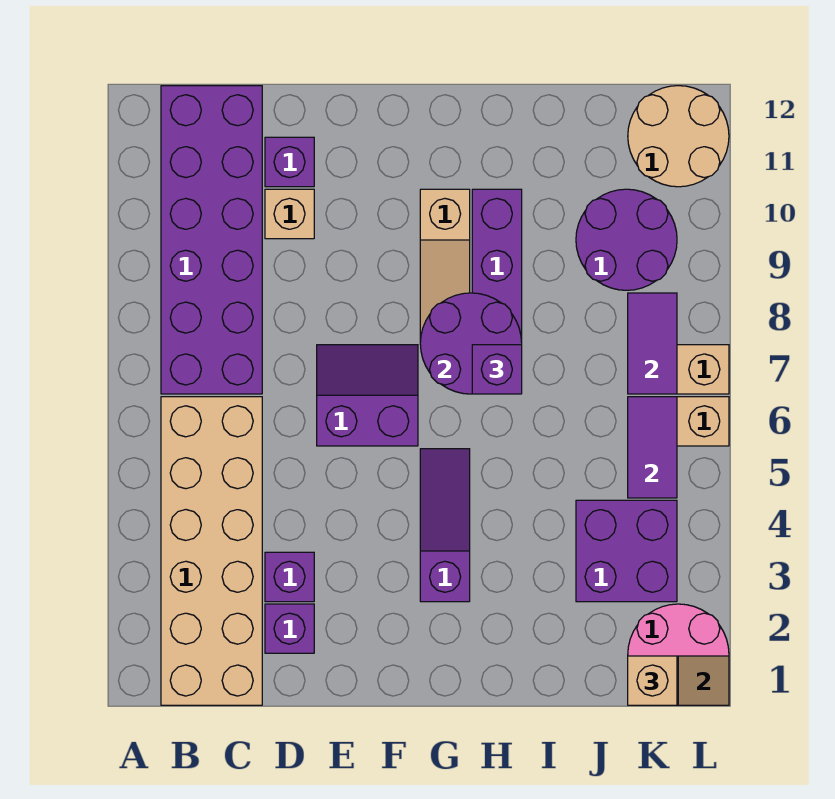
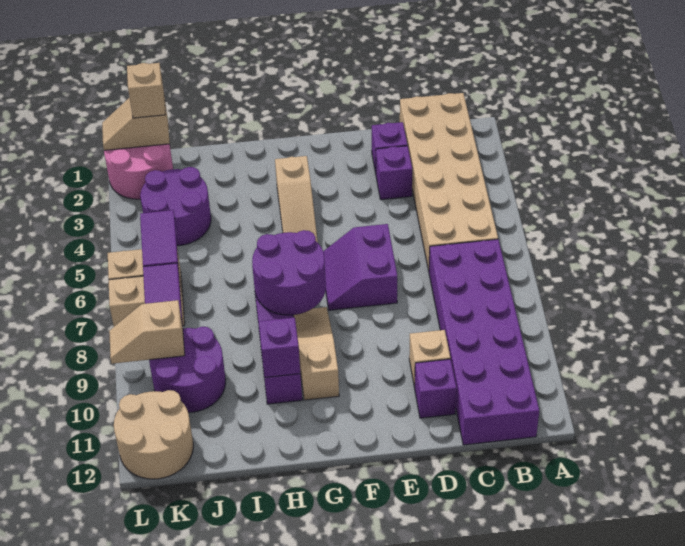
purple 2x2 slope [317,345,418,446] -> purple 2x2 slope turned to [323,224,397,310]
purple 1x3 slope [420,449,470,602] -> tan 1x3 slope [275,156,318,243]
purple 1x1 brick [472,345,522,394] -> purple 1x1 brick moved to [259,317,300,377]
purple 2x2 brick [576,500,677,602] -> purple 2x2 round brick [140,167,211,246]
none -> tan 1x2 slope [109,300,185,364]

